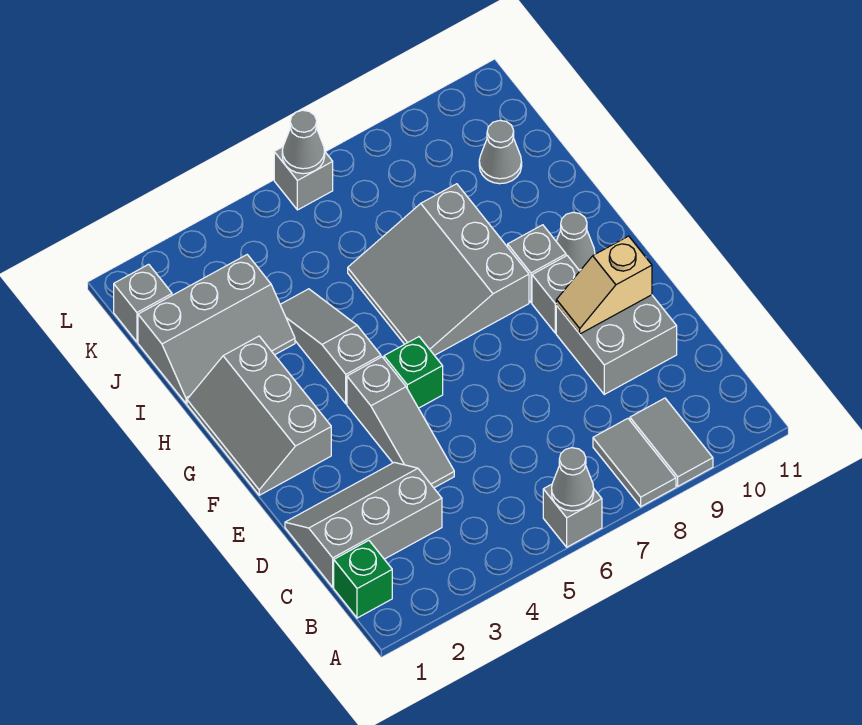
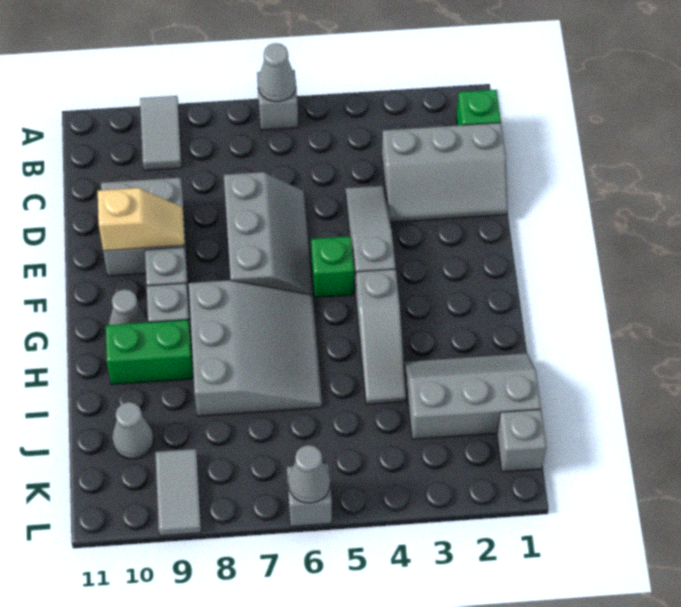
grey 1x2 tile [593,418,676,507] -> grey 1x2 tile moved to [155,449,201,536]
grey 2x3 slope [187,336,331,495] -> grey 2x3 slope moved to [224,172,312,295]
none -> green 1x2 brick [106,320,193,385]

